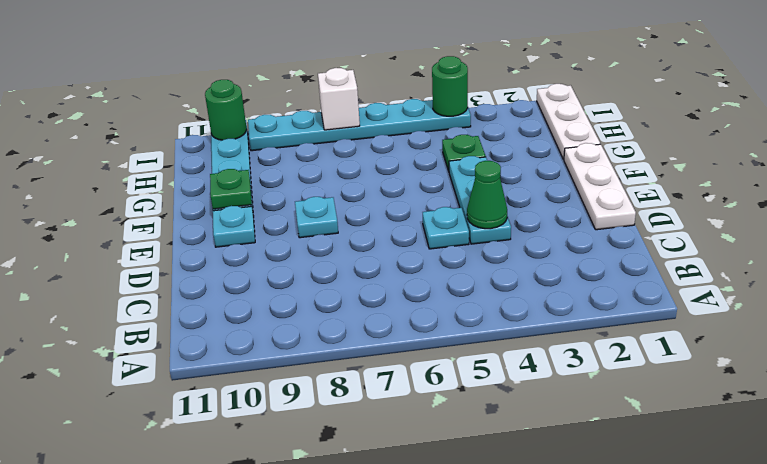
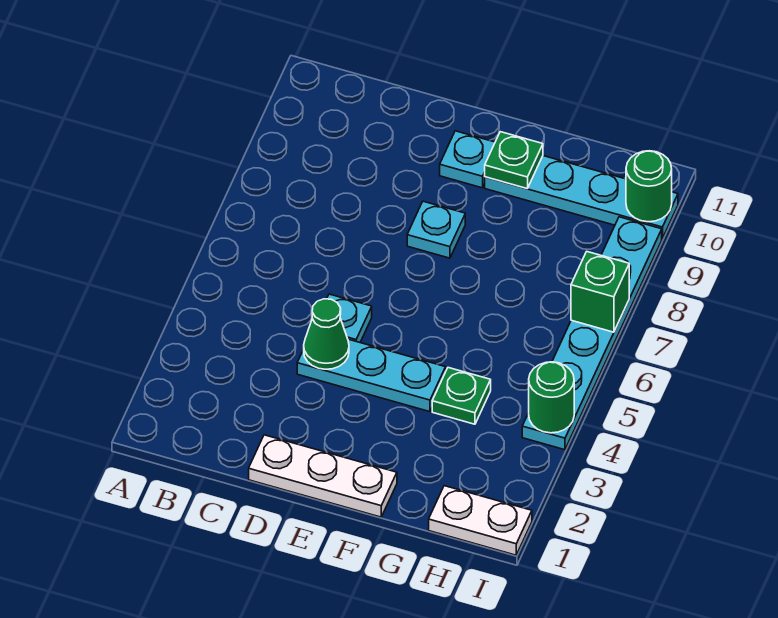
white 1x3 plate [537,84,600,160] -> white 1x2 plate [429,486,532,555]
white 1x1 brick [318,68,360,130] -> green 1x1 brick [571,252,629,332]

